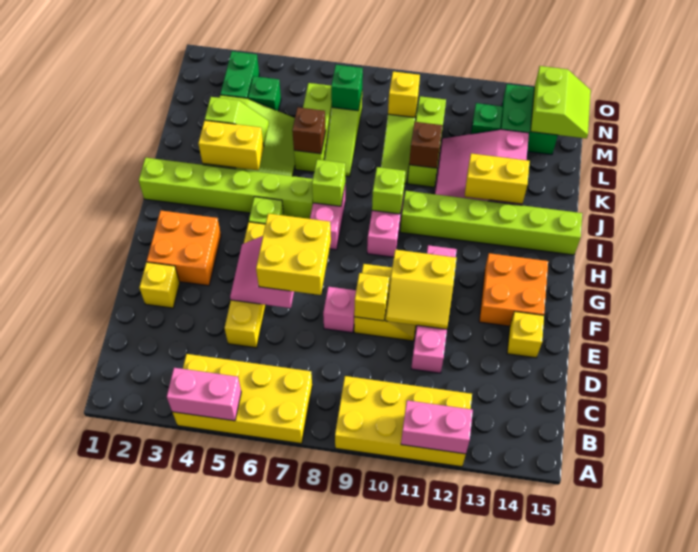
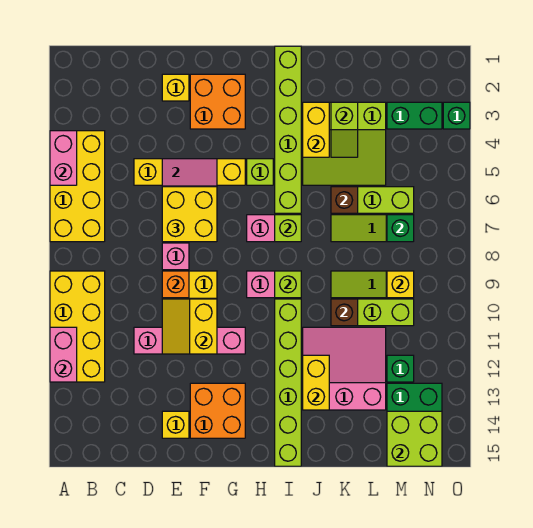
yellow 1x1 brick [354,273,389,321] -> orange 1x1 brick [162,271,189,298]
green 1x1 brick [248,76,281,111] -> green 1x1 brick moved to [443,102,470,129]
lime 2x2 slope [531,66,591,139] -> lime 2x2 brick [387,411,442,466]

